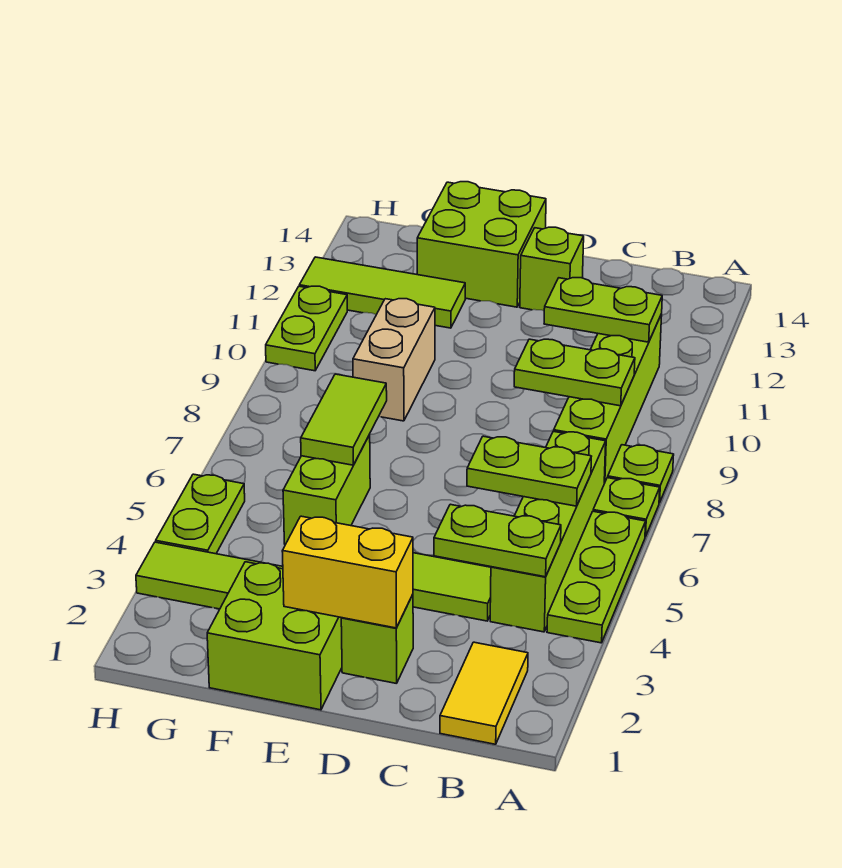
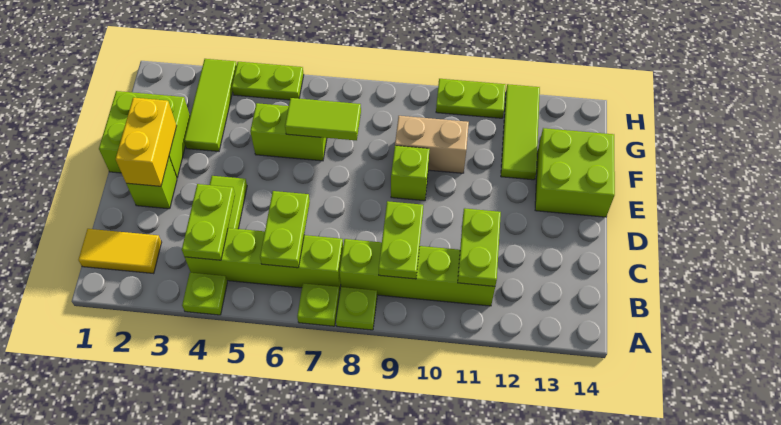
lime 1x3 plate [547,511,646,643] -> lime 1x1 plate [182,273,227,315]
lime 1x1 brick [520,227,584,311] -> lime 1x1 brick moved to [391,146,430,201]

